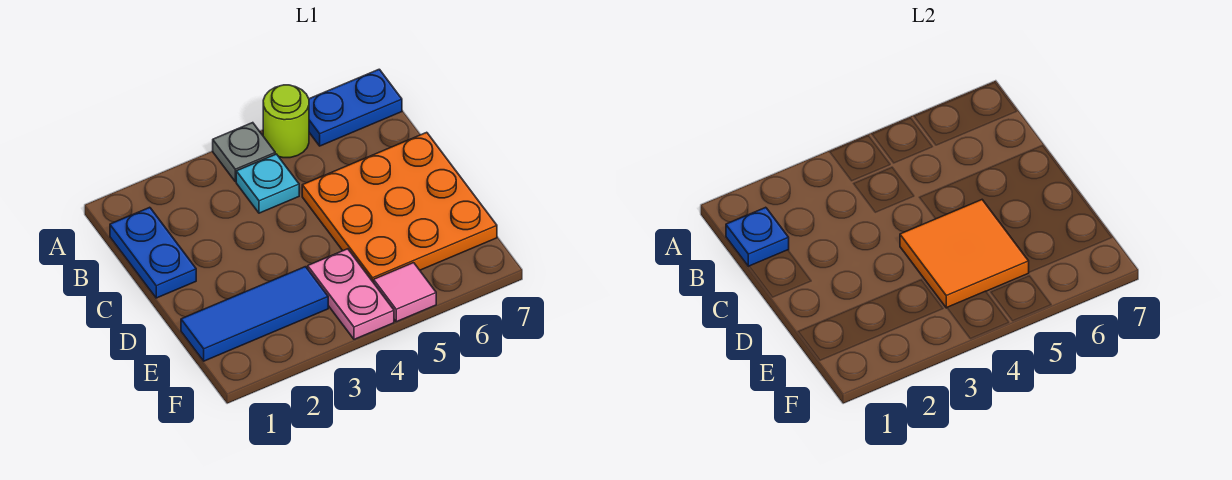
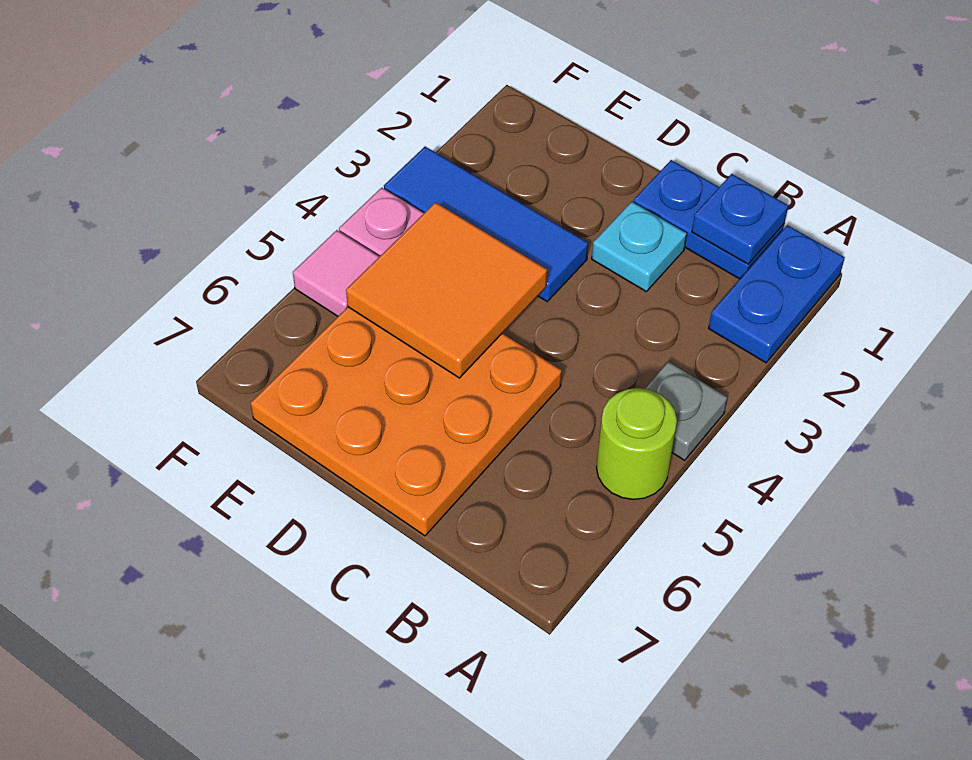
blue 1x2 plate [309,69,402,146] -> blue 1x2 plate moved to [708,225,845,363]
cyan 1x1 plate [236,154,299,213] -> cyan 1x1 plate moved to [592,202,687,291]
blue 1x3 tile [181,267,328,361] -> blue 1x3 tile turned to [384,147,588,301]

